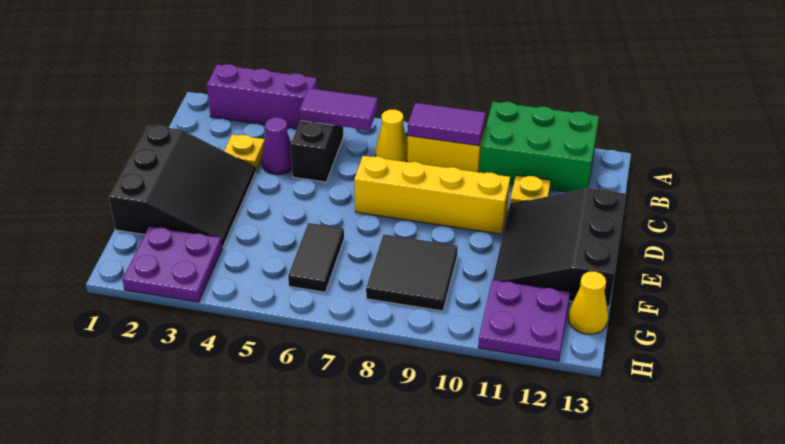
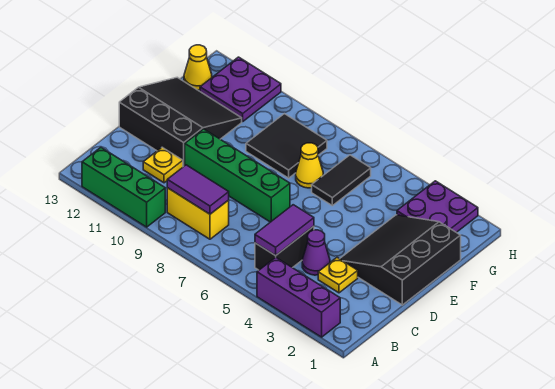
green 2x3 brick [479,102,599,192] -> green 1x3 brick [82,147,165,227]
purple 1x2 tile [300,88,378,130] -> purple 1x2 tile turned to [255,205,314,256]
yellow 1x1 cone [375,109,408,162] -> yellow 1x1 cone moved to [296,143,323,188]
yellow 1x4 brick [354,156,510,234] -> green 1x4 brick [185,129,290,222]
black 3x3 slope [493,188,626,307] -> black 3x3 slope turned to [119,77,242,167]

